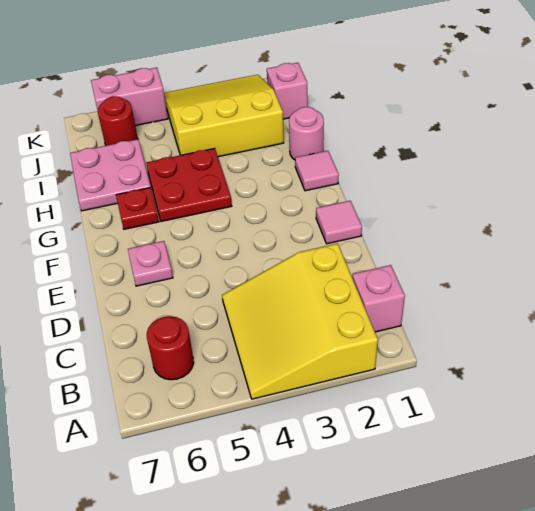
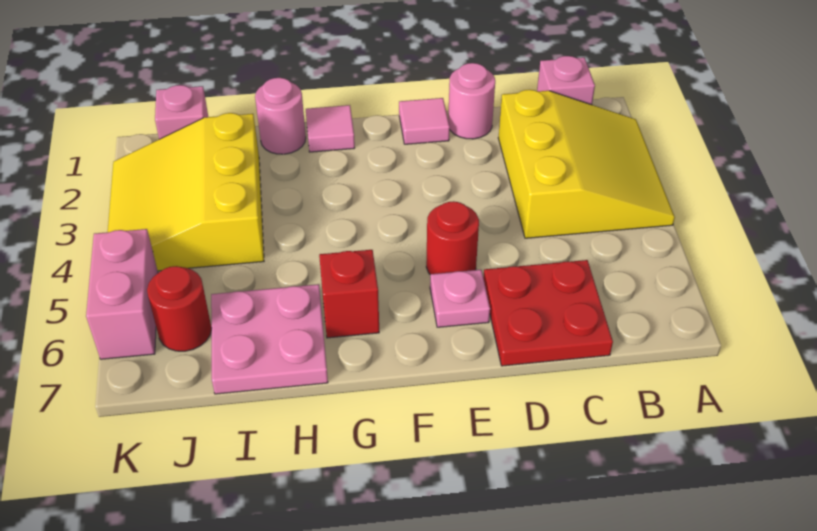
yellow 3x3 slope [222,243,378,399] -> yellow 3x3 slope turned to [498,90,675,238]
red 1x1 round brick [147,316,194,380] -> red 1x1 round brick moved to [426,201,479,274]
none -> pink 1x1 round brick [448,63,495,139]
red 2x2 plate [146,148,232,222] -> red 2x2 plate moved to [483,260,613,366]
red 1x1 plate [116,187,159,229] -> red 1x1 brick [319,250,379,338]

